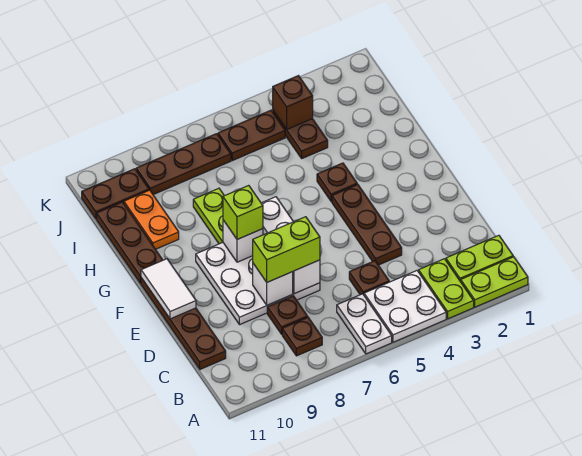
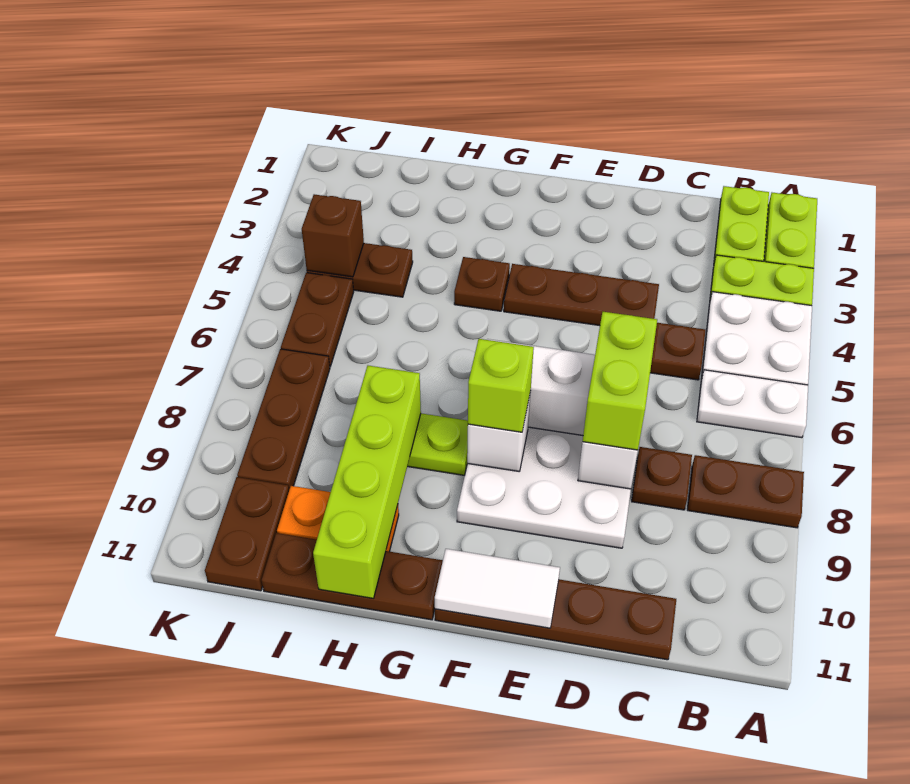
brown 1x1 plate [282,317,322,356] -> brown 1x2 plate [687,455,804,528]
none -> lime 1x4 brick [313,366,421,598]

